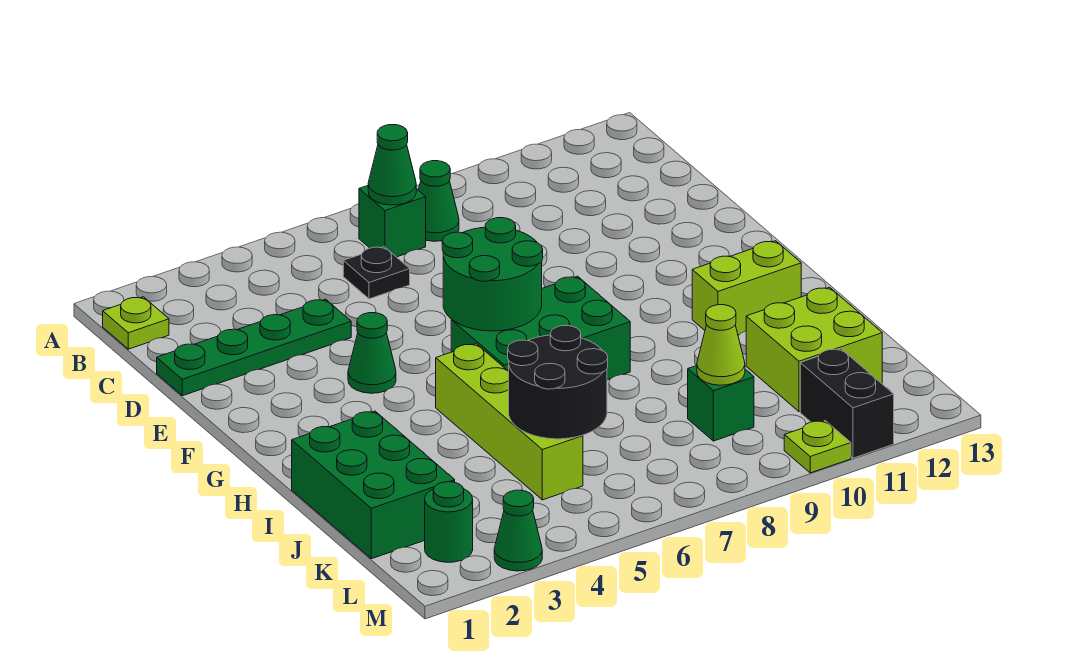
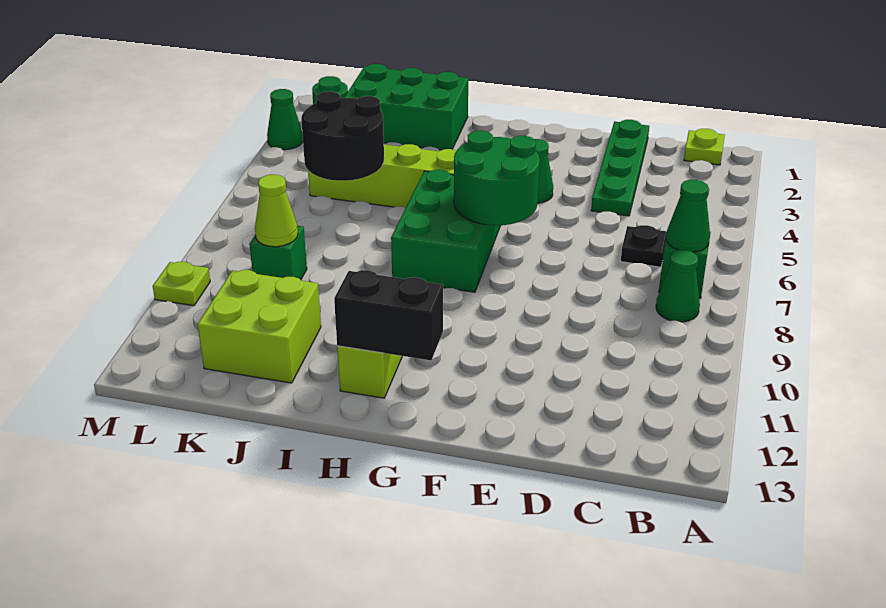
black 1x2 brick [800,349,894,458] -> black 1x2 brick moved to [334,270,443,360]

